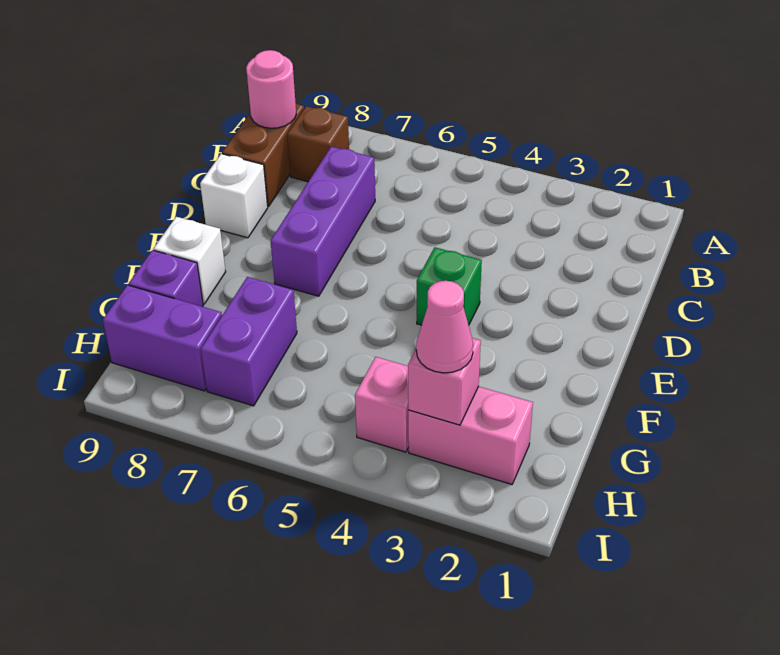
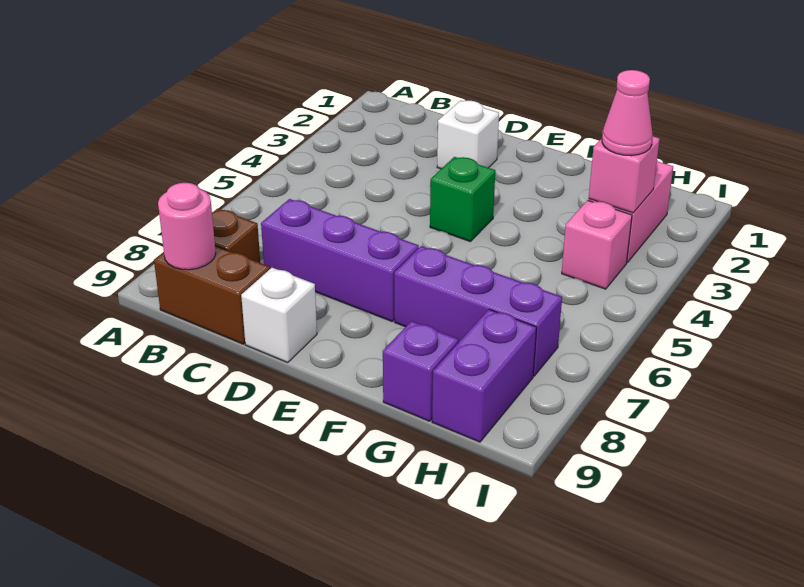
white 1x1 brick [154,217,226,304] -> white 1x1 brick moved to [437,100,499,169]
purple 1x2 brick [201,277,297,406] -> purple 1x3 brick [394,246,562,376]

